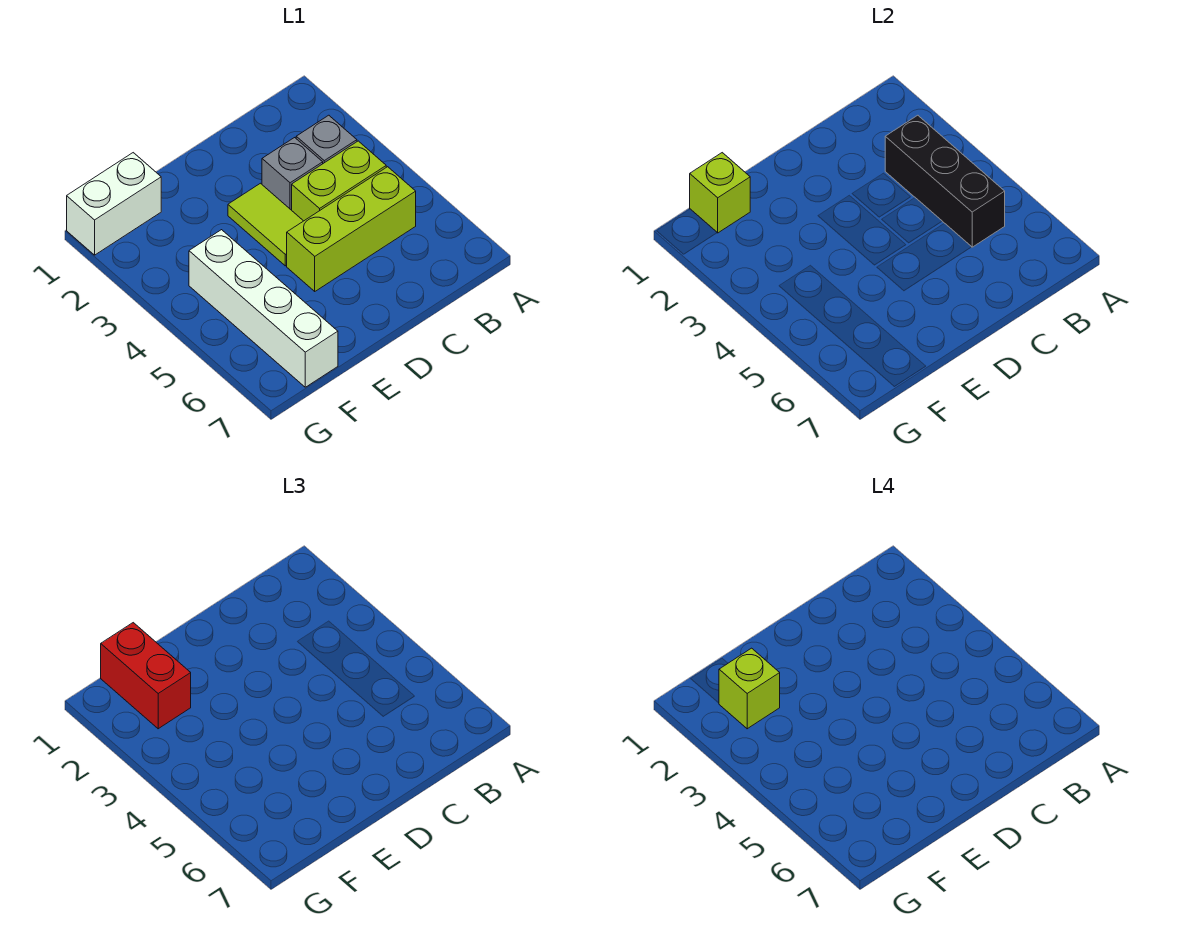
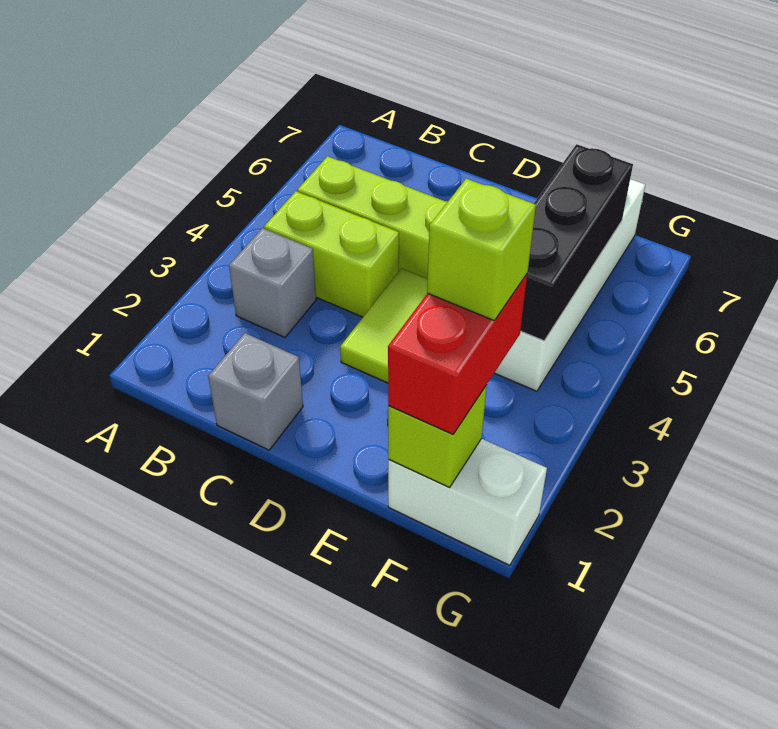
black 1x3 brick [885,115,1005,247] -> black 1x3 brick moved to [520,144,633,341]
grey 1x1 brick [262,138,323,210] -> grey 1x1 brick moved to [208,333,303,450]

